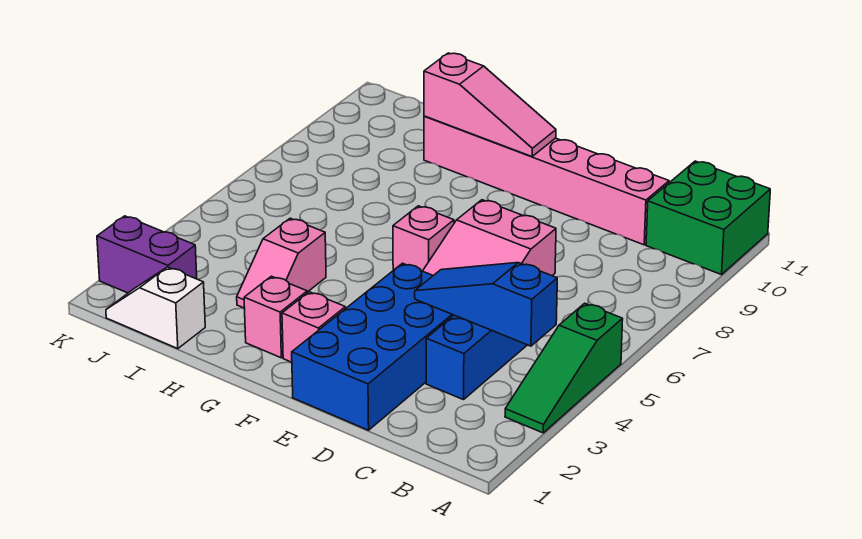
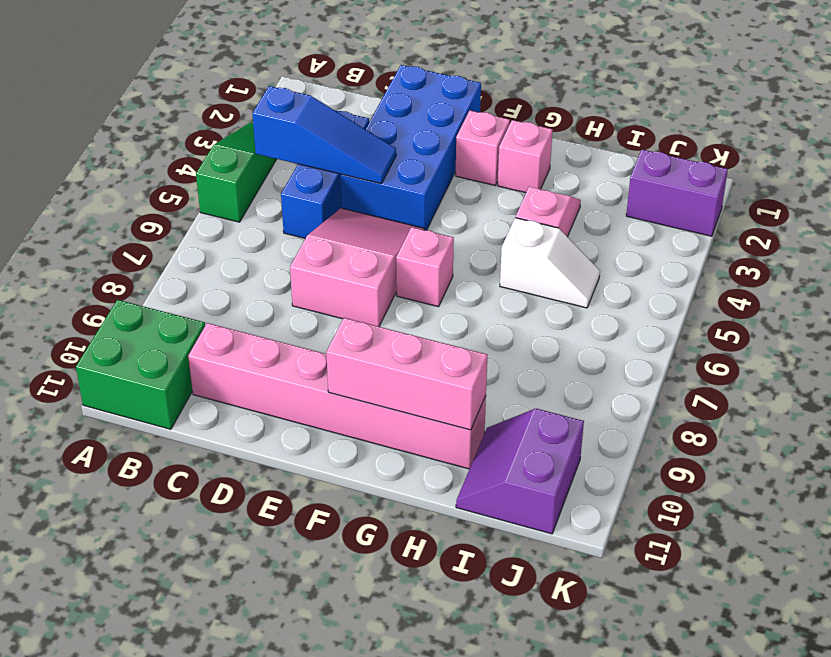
pink 1x3 slope [424,53,556,156] -> pink 1x3 brick [326,318,488,430]
white 1x2 slope [106,267,205,349] -> white 1x2 slope moved to [500,218,600,308]
none -> purple 2x2 slope [456,409,584,534]

